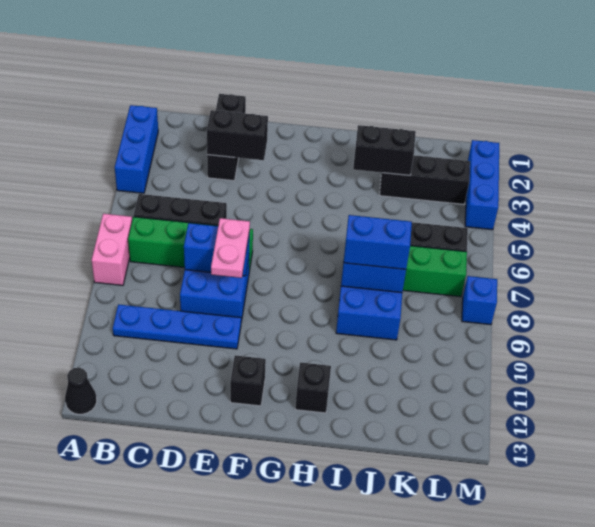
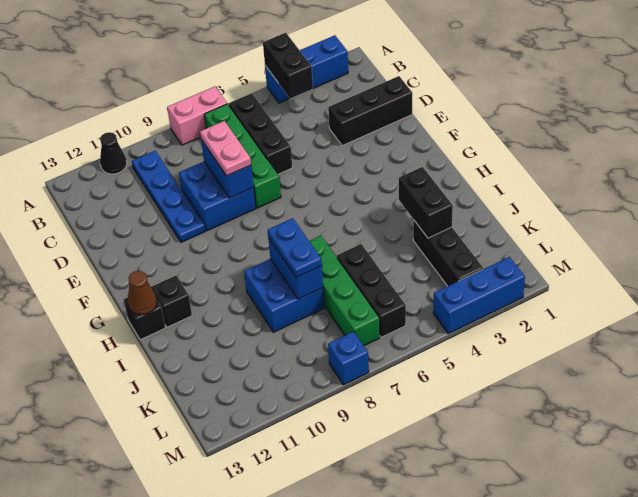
black 1x1 cone [65,368,97,414] -> black 1x1 cone moved to [100,132,127,174]
black 1x2 brick [207,110,268,160] -> black 1x2 brick moved to [263,33,313,99]
pink 1x2 plate [211,218,250,278] -> pink 1x2 plate turned to [200,121,251,176]
black 1x1 brick [230,355,266,406] -> black 1x1 brick moved to [124,297,166,340]
none -> brown 1x1 cone [128,271,157,315]
blue 1x2 brick [343,215,412,269] -> blue 1x2 plate [268,218,322,278]

